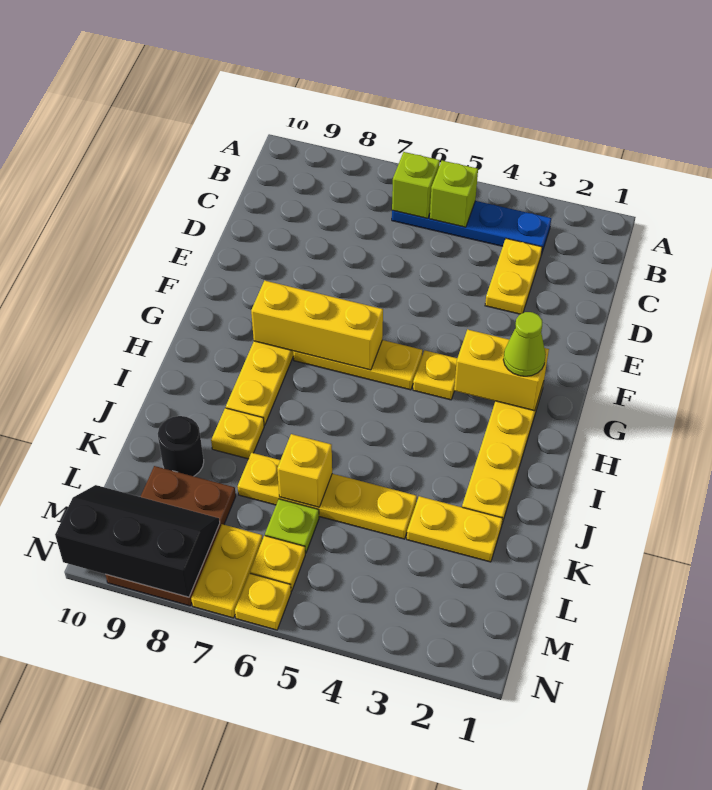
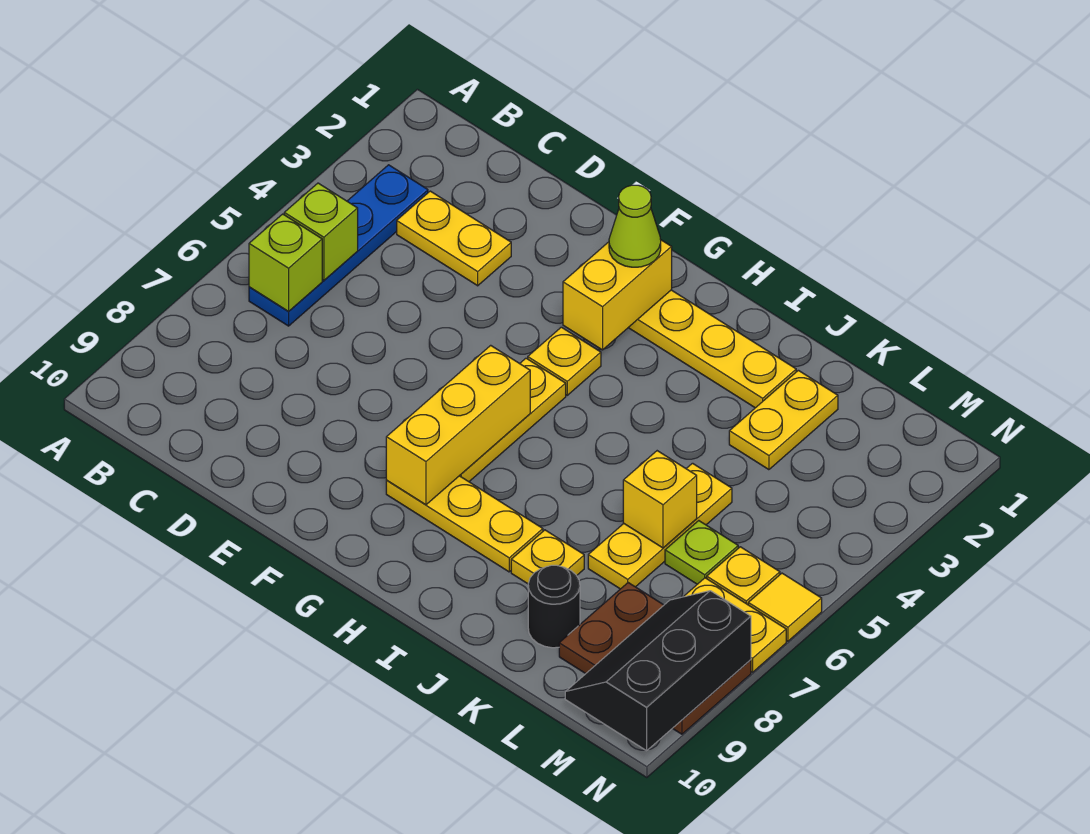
yellow 1x4 plate [238,453,417,539] -> yellow 1x3 plate [588,463,732,589]
yellow 1x1 plate [235,573,291,630] -> yellow 1x1 tile [748,573,822,641]

